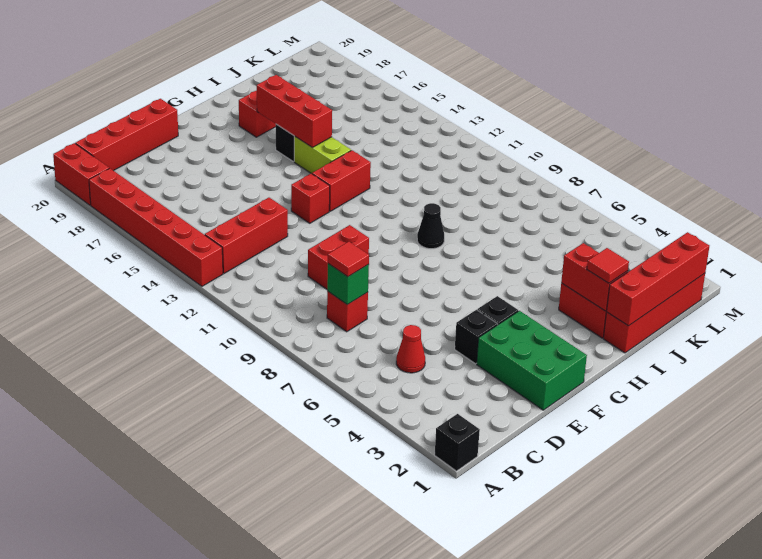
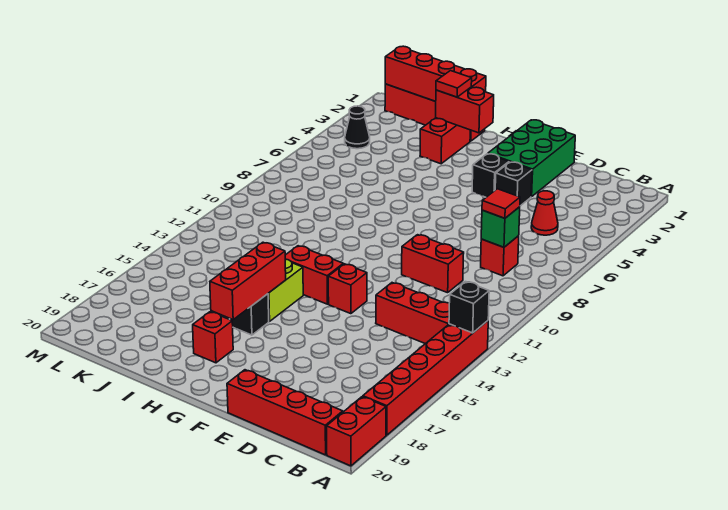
black 1x1 brick [435,414,480,471] -> black 1x1 brick moved to [449,282,489,333]
black 1x1 cone [417,203,444,249] -> black 1x1 cone moved to [345,106,370,149]
red 1x2 brick [561,243,628,311] -> red 1x2 brick turned to [435,87,494,133]

